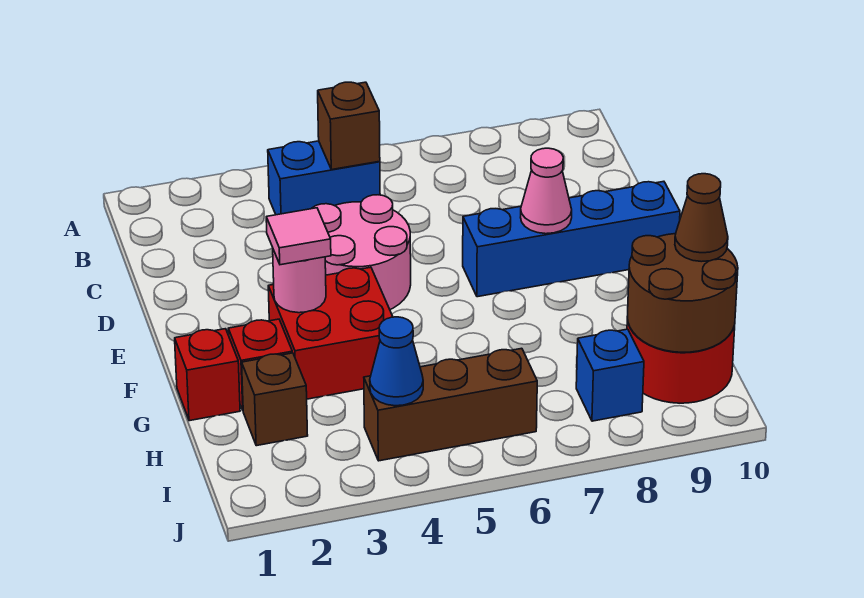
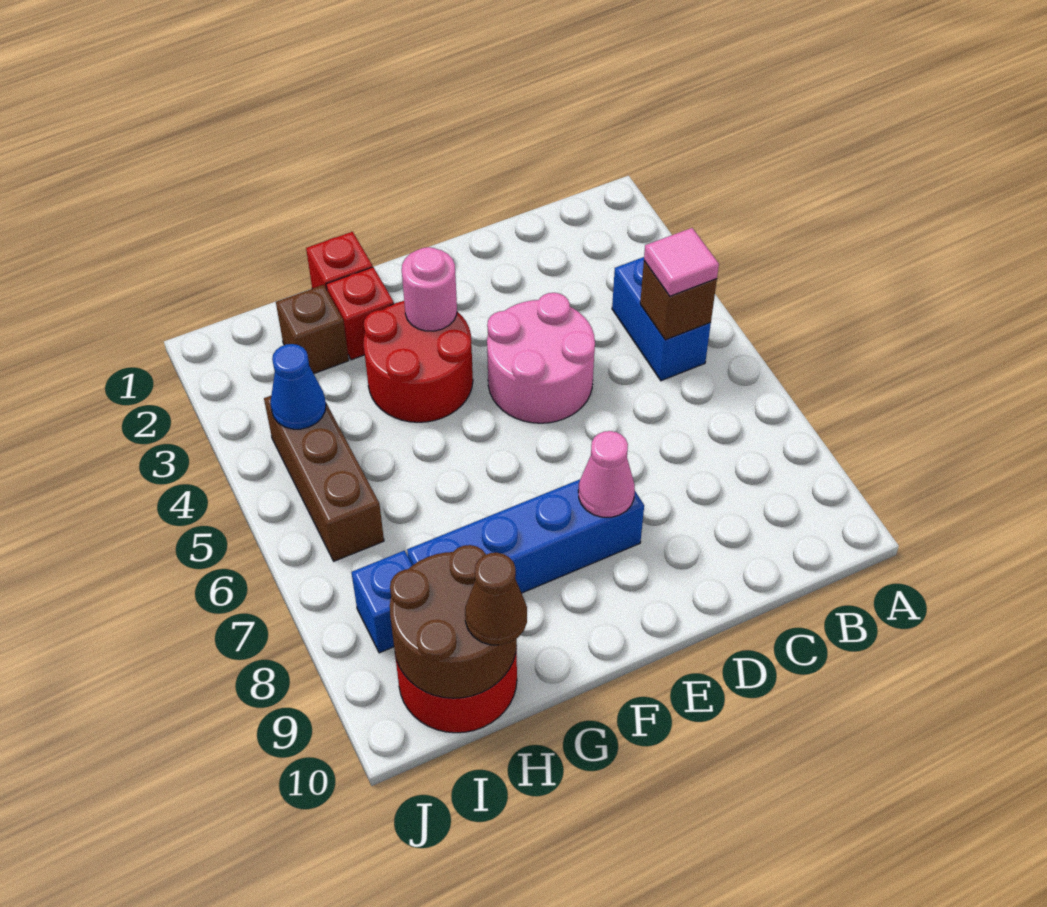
blue 1x4 brick [463,181,680,297] -> blue 1x4 brick turned to [407,480,644,593]
red 2x2 brick [268,267,393,399] -> red 2x2 round brick [364,301,473,422]
pink 1x1 tile [266,208,331,265] -> pink 1x1 tile moved to [644,228,719,296]

